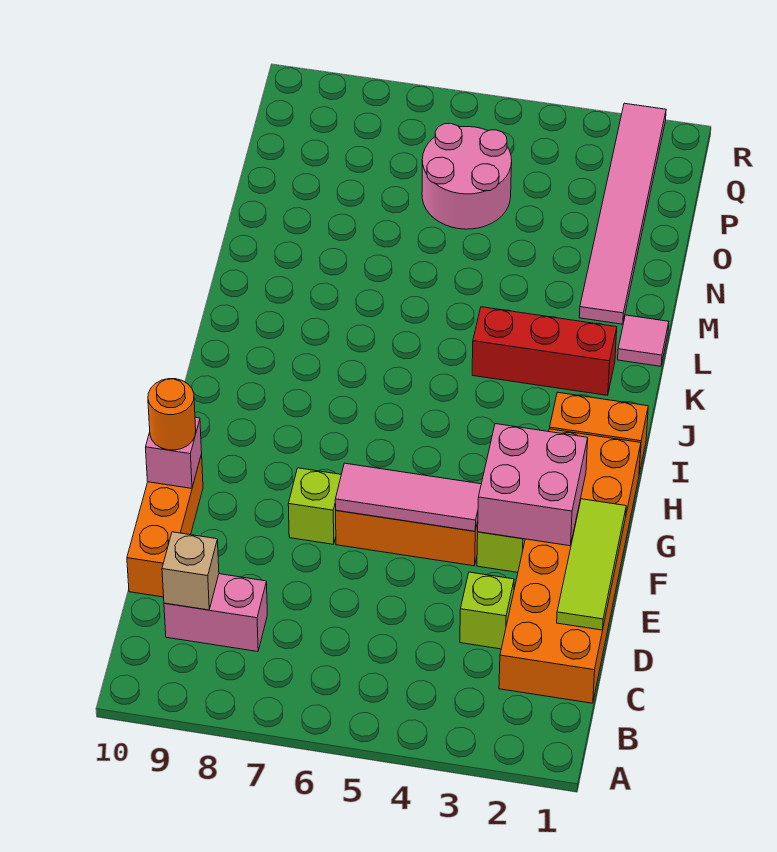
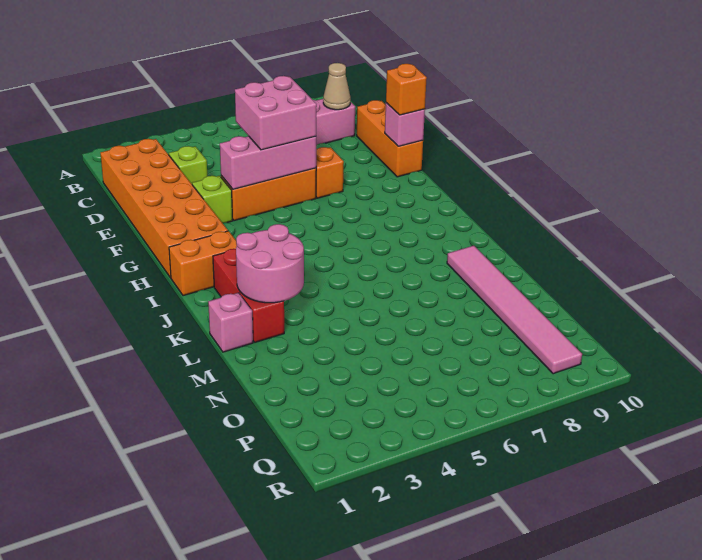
tan 1x1 brick [162,532,219,610] -> tan 1x1 cone [323,63,351,110]
lime 1x3 tile [557,499,626,630] -> none
pink 2x2 brick [478,424,588,546] -> pink 2x2 brick moved to [235,76,317,150]
pink 1x3 tile [335,463,481,531] -> pink 1x3 brick [220,136,316,189]
lime 1x1 brick [288,468,341,544] -> orange 1x1 brick [316,147,344,198]
orange 1x1 round brick [148,379,196,450] -> orange 1x1 brick [386,64,427,115]
red 1x3 brick [472,307,617,396] -> red 1x3 brick turned to [213,249,284,342]
pink 1x1 tile [618,315,669,366] -> pink 1x1 brick [208,293,253,352]
pink 1x6 tile [579,103,666,324] -> pink 1x6 tile moved to [447,246,582,374]
pink 2x2 round brick [422,123,512,229] -> pink 2x2 round brick moved to [236,224,304,303]

